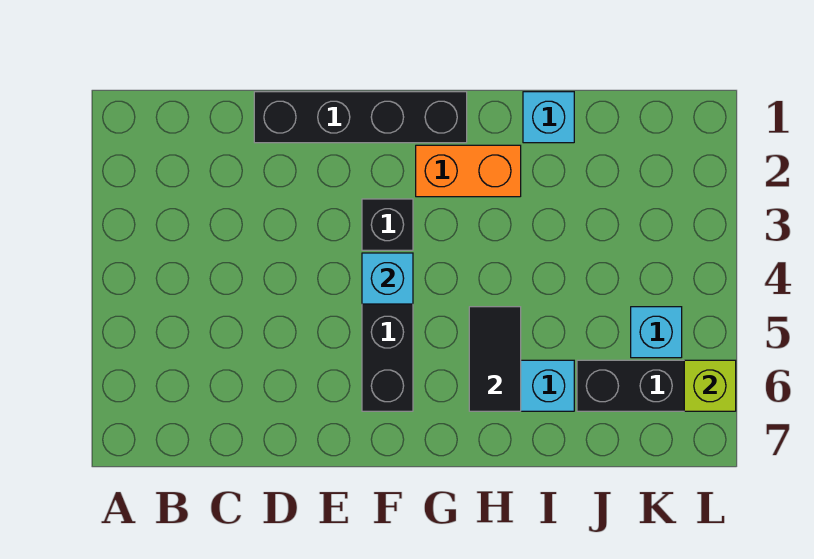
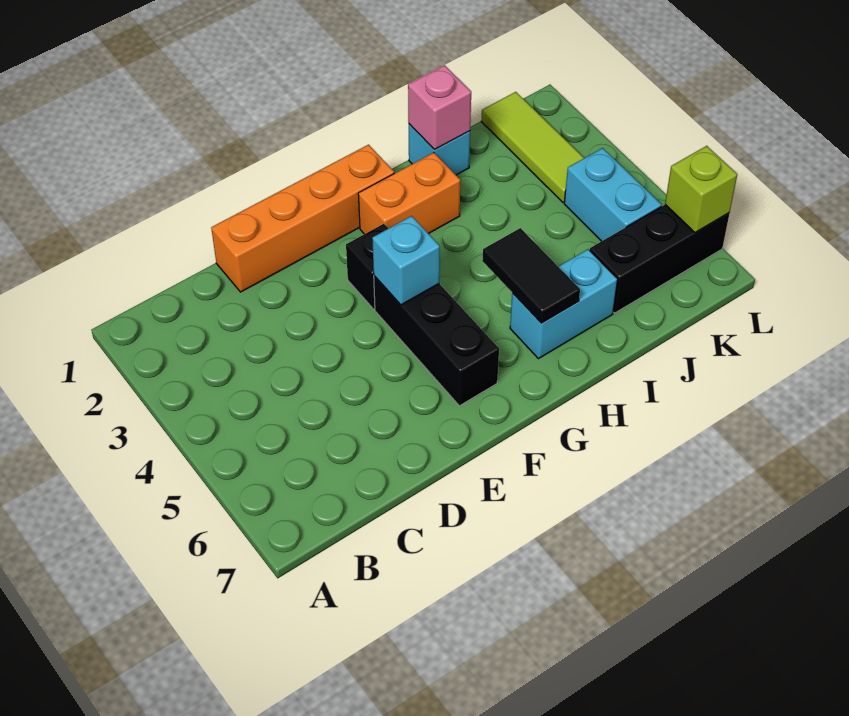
black 1x4 brick [254,92,467,143] -> orange 1x4 brick [211,145,394,292]
none -> pink 1x1 brick [408,65,471,150]
none -> lime 1x3 tile [481,92,584,202]
cyan 1x1 brick [631,307,682,358] -> cyan 1x2 brick [564,148,662,241]

